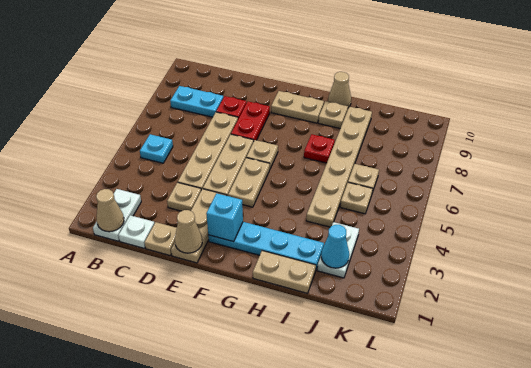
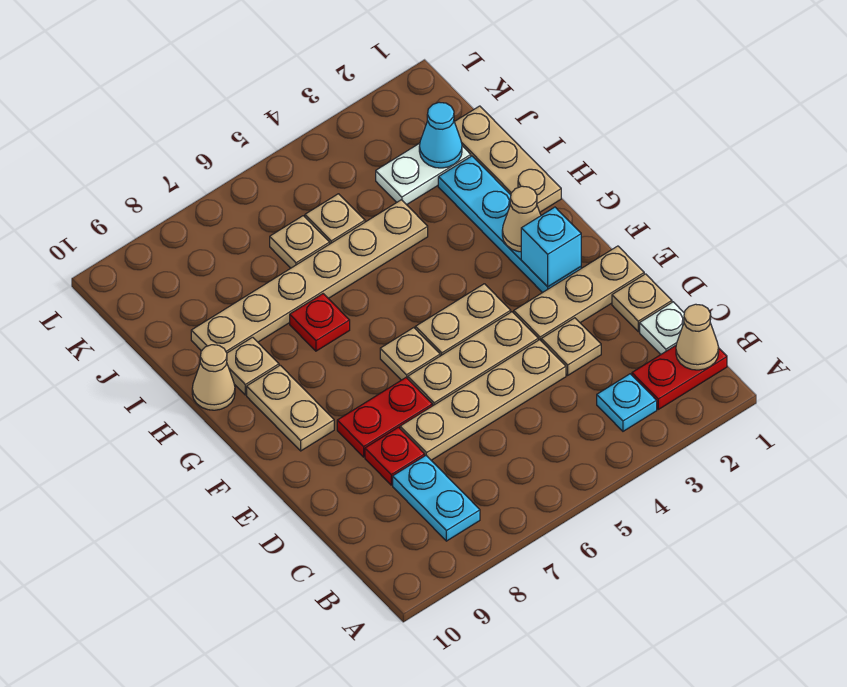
white 1x2 plate [93,189,141,241] -> red 1x2 plate [632,346,727,409]
cyan 1x1 plate [140,134,173,163] -> cyan 1x1 plate moved to [597,374,657,431]
tan 1x1 cone [175,210,202,253] -> tan 1x1 cone moved to [502,186,541,252]
tan 1x2 plate [253,251,316,293] -> tan 1x3 plate [454,106,561,212]

